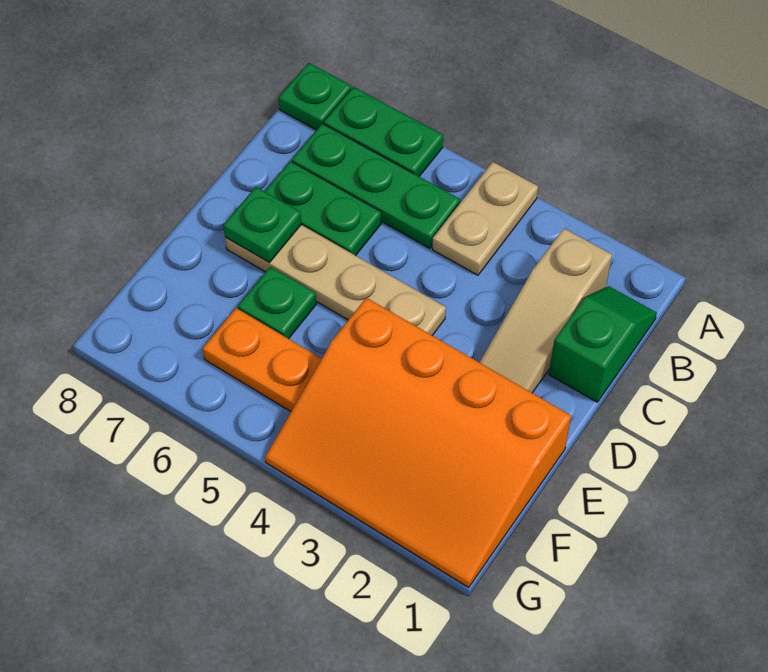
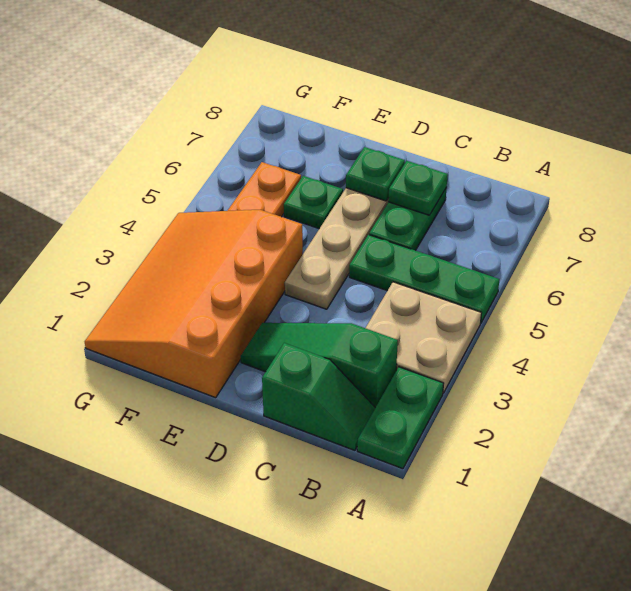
tan 1x2 plate [432,162,538,275] -> tan 2x2 plate [366,282,481,393]
green 1x2 plate [324,87,443,176] -> green 1x2 plate moved to [357,367,444,469]
green 1x1 plate [279,63,351,130] -> green 1x1 plate moved to [388,161,448,215]
tan 1x3 slope [479,228,612,393] -> green 1x3 slope [241,323,398,408]
green 1x3 plate [292,124,460,248] -> green 1x3 plate turned to [349,235,500,322]

